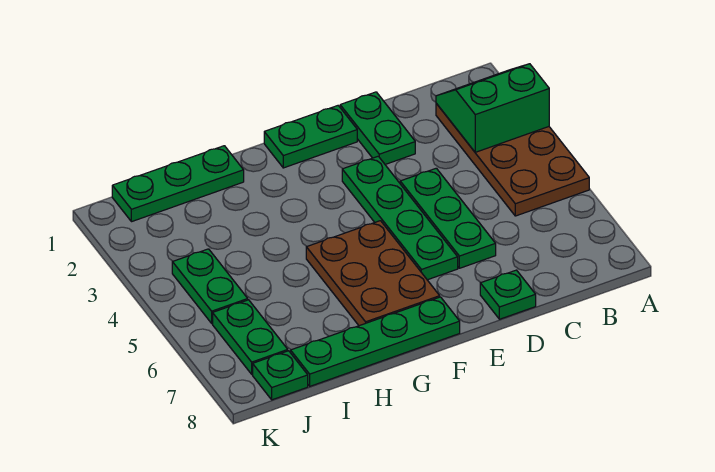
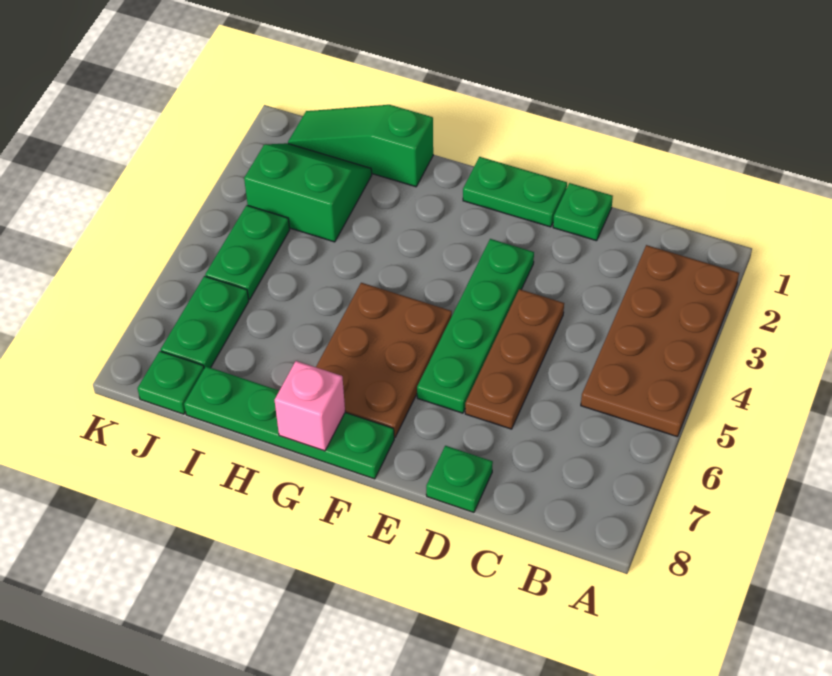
green 2x2 slope [436,64,549,152] -> green 2x2 slope moved to [244,143,372,242]
green 1x2 plate [340,92,415,164] -> green 1x1 plate [553,183,613,241]
green 1x3 plate [400,168,496,268] -> brown 1x3 plate [465,289,564,429]
none -> pink 1x1 brick [275,361,345,451]
green 1x3 plate [112,146,244,222] -> green 1x3 slope [288,105,433,187]

